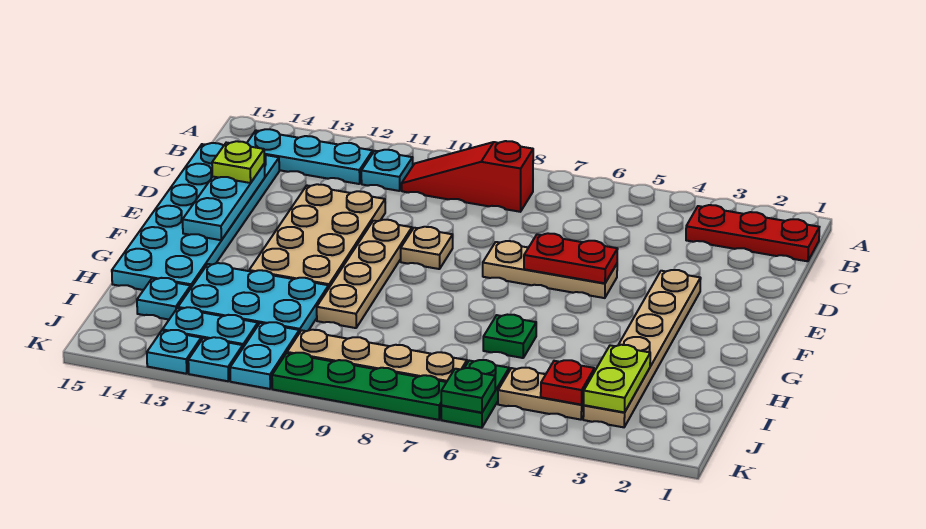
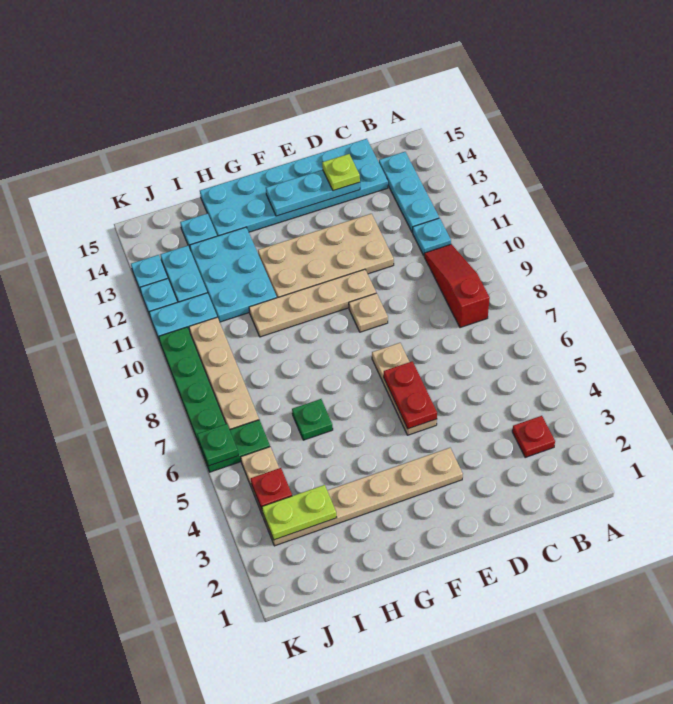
red 1x3 plate [686,205,819,261] -> red 1x1 plate [512,416,555,457]

